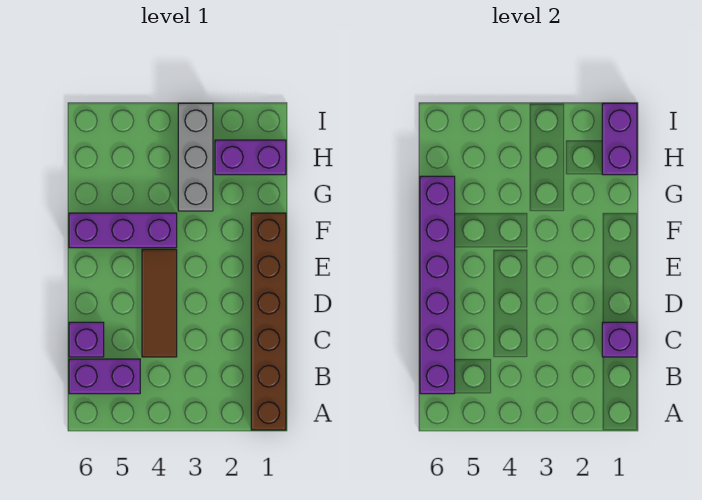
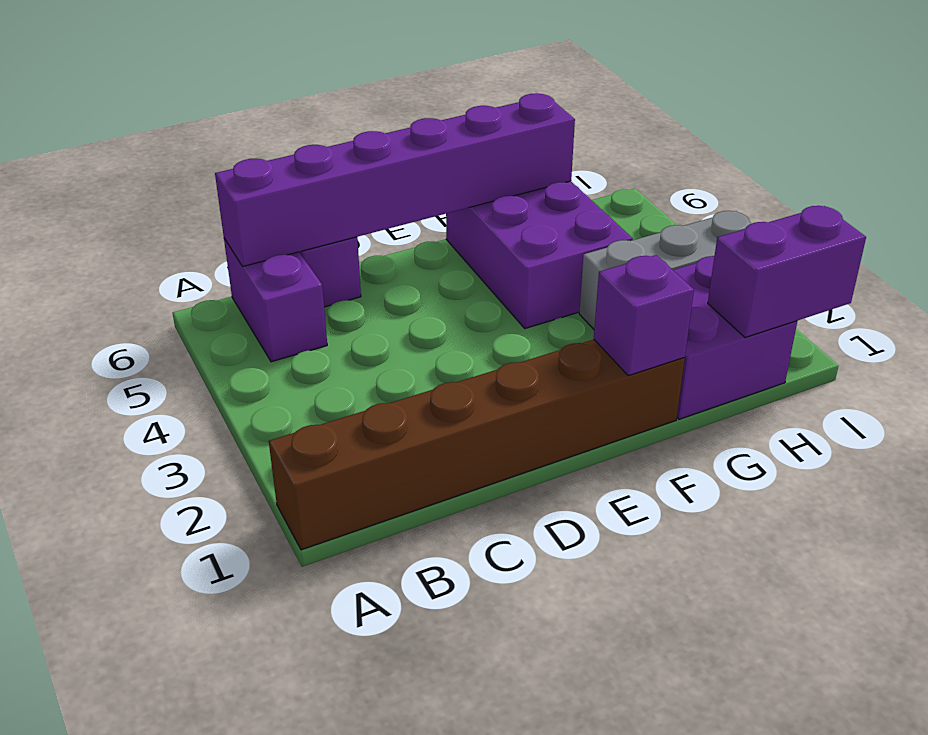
purple 1x1 brick [602,322,637,357] -> purple 1x1 brick moved to [594,255,694,376]
brown 1x3 tile [142,249,177,357] -> none
purple 1x3 brick [69,213,177,248] -> purple 2x3 brick [446,181,633,328]
purple 1x2 brick [215,140,286,175] -> purple 2x2 brick [673,256,797,419]

